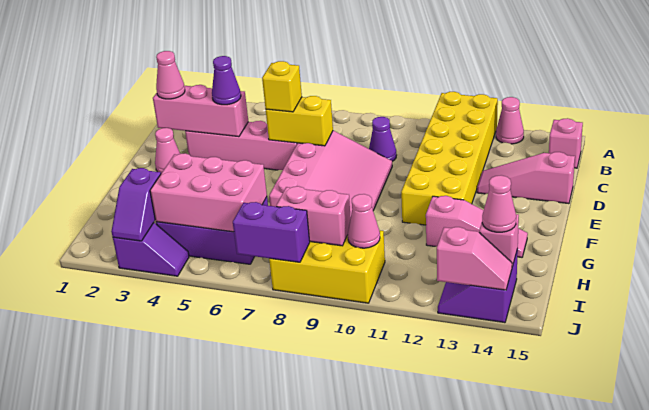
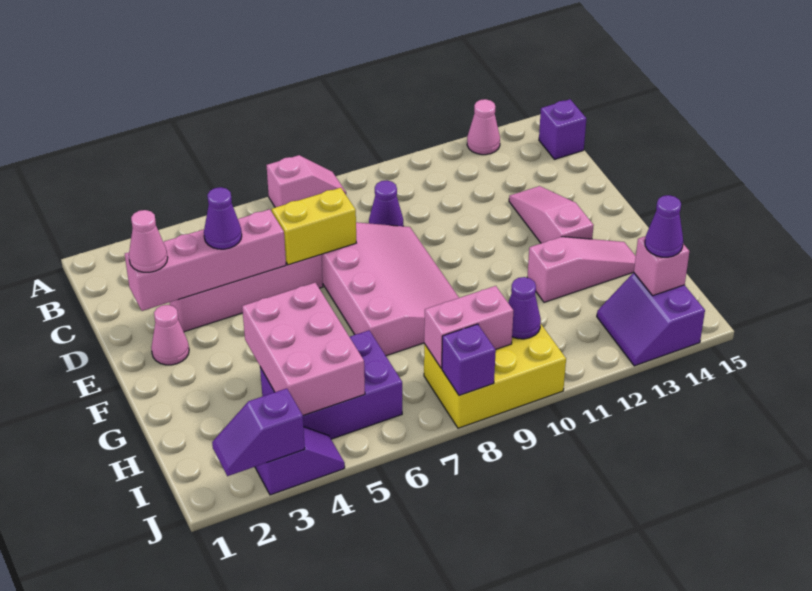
yellow 2x6 brick [401,92,498,225] -> none
pink 1x1 brick [549,118,583,168] -> purple 1x1 brick [539,99,586,159]
pink 1x3 brick [153,85,248,137] -> pink 1x4 brick [125,209,286,311]
yellow 1x1 brick [262,61,302,112] -> none
pink 1x3 slope [477,152,575,204] -> pink 1x3 slope turned to [509,186,594,243]
pink 2x3 brick [150,153,267,232] -> pink 2x3 brick turned to [242,283,365,416]
purple 1x2 slope [111,168,161,241] -> purple 1x2 slope turned to [212,388,305,476]
pink 1x1 cone [348,194,380,248] -> purple 1x1 cone [508,277,541,339]
pink 1x1 cone [482,175,516,232] -> purple 1x1 cone [645,195,683,257]
purple 1x2 brick [233,202,310,262] -> purple 1x1 brick [442,324,496,396]
pink 1x2 slope [437,227,512,290] -> pink 1x2 slope moved to [267,155,346,207]

